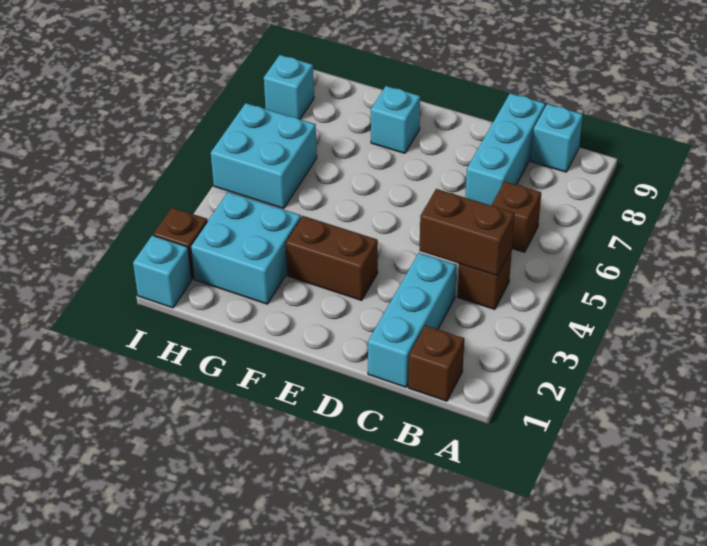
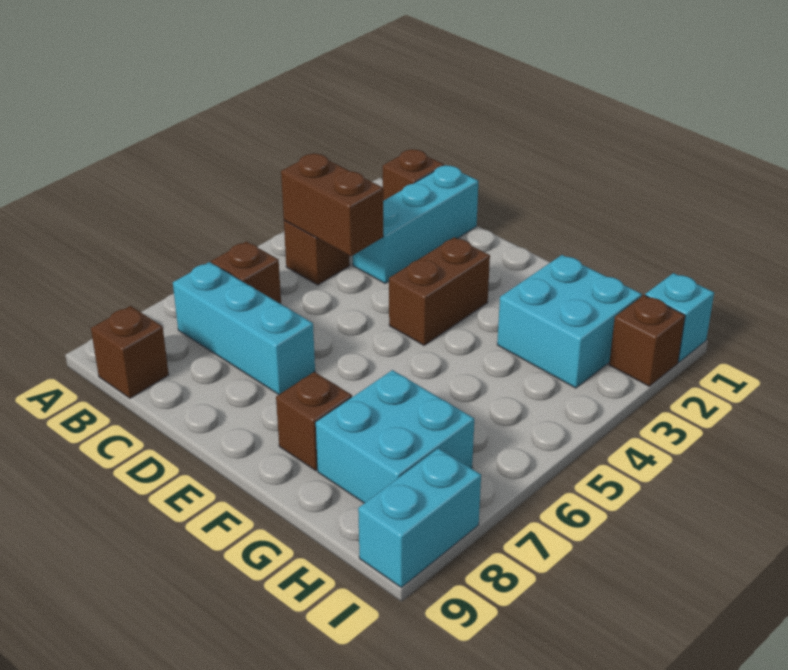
cyan 1x1 brick [531,104,583,172] -> brown 1x1 brick [91,306,169,398]
cyan 1x3 brick [465,93,545,205] -> cyan 1x3 brick turned to [173,262,315,394]
brown 1x2 brick [286,216,378,300] -> brown 1x2 brick turned to [389,237,490,345]
cyan 1x1 brick [371,86,420,153] -> brown 1x1 brick [276,372,352,471]
cyan 2x2 brick [211,103,317,208] -> cyan 2x2 brick moved to [316,370,474,503]
cyan 1x1 brick [264,55,314,119] -> cyan 1x2 brick [358,448,481,587]

